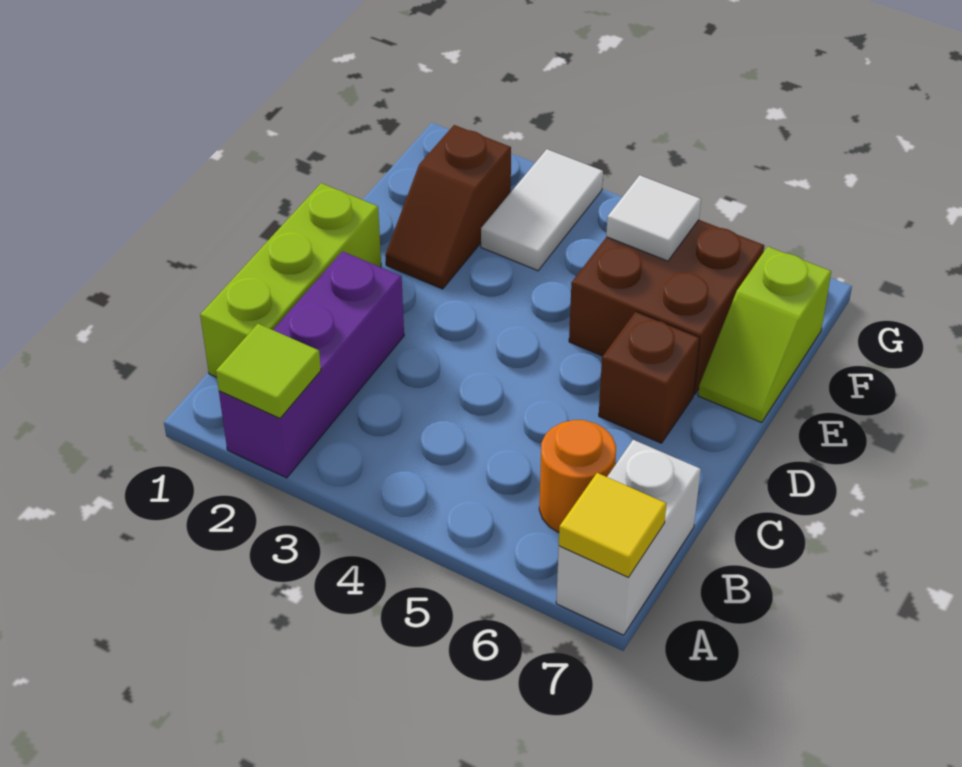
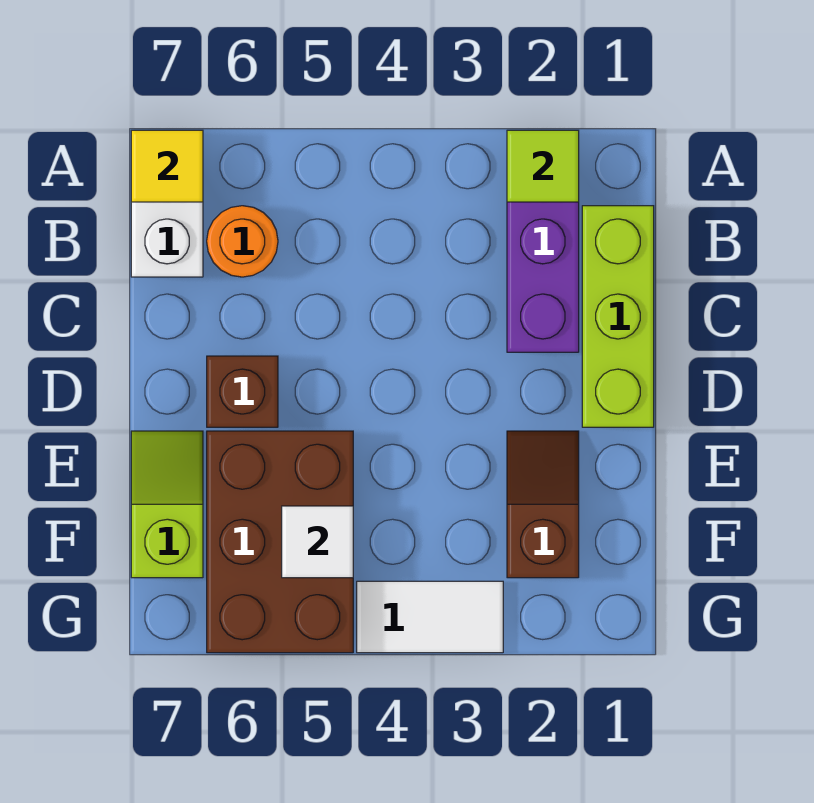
brown 2x2 brick [569,220,764,395] -> brown 2x3 brick [207,431,353,653]
white 1x2 tile [481,149,603,271] -> white 1x2 tile turned to [357,581,503,653]

